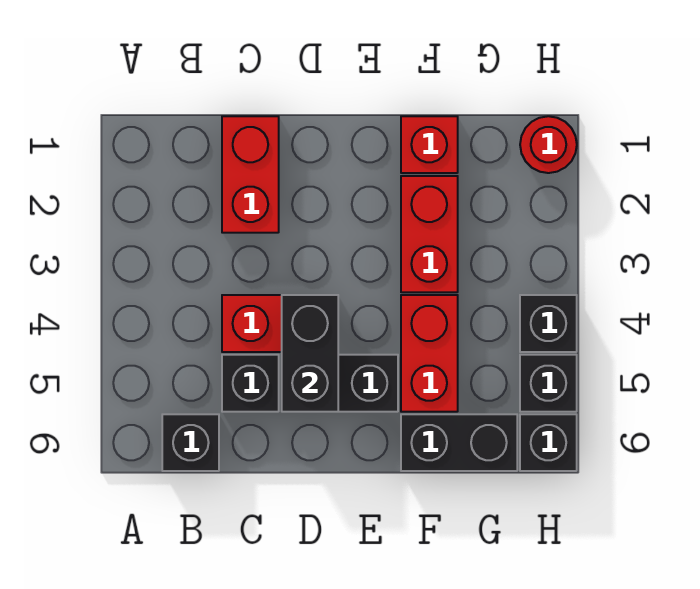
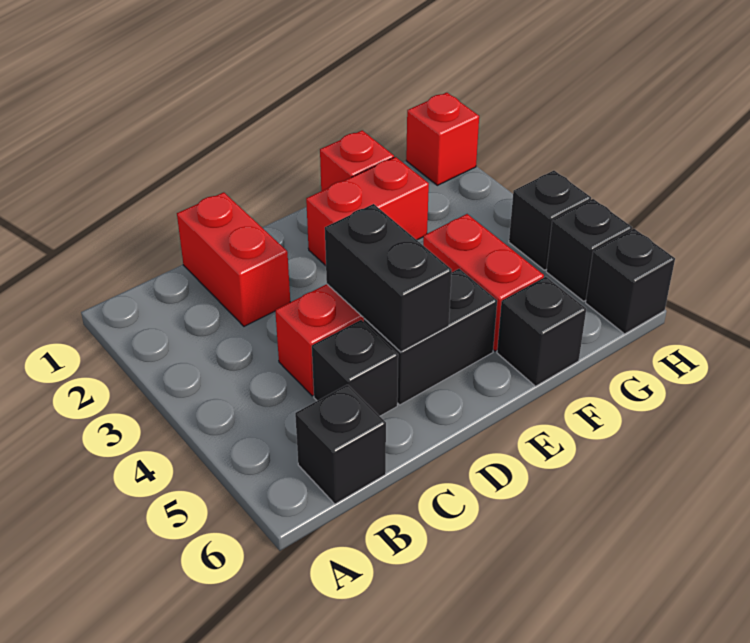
red 1x2 brick [401,176,458,292] -> red 1x2 brick turned to [306,157,429,266]
black 1x2 brick [401,414,517,471] -> black 1x1 brick [497,277,586,386]
red 1x1 round brick [520,116,577,173] -> red 1x1 brick [406,93,479,185]

